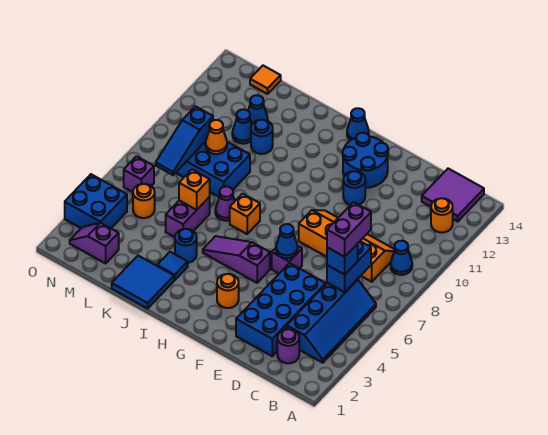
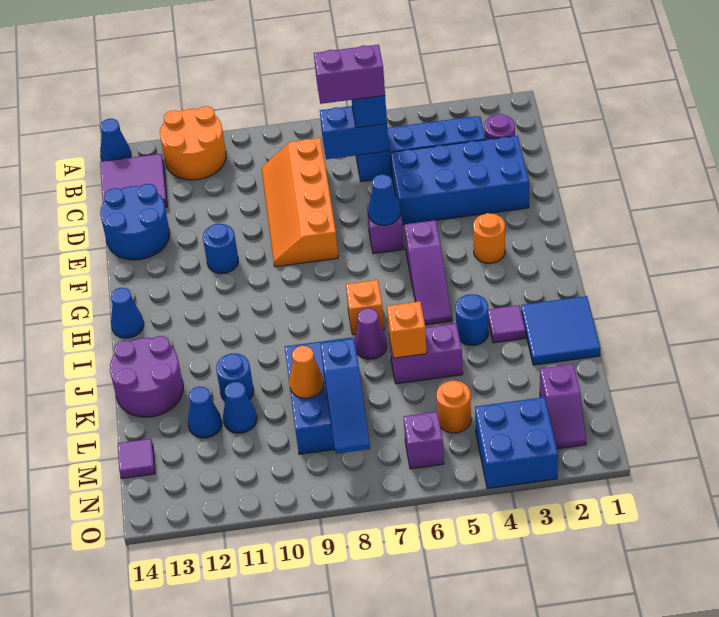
blue 1x1 cone [391,241,412,275] -> blue 1x1 cone moved to [100,119,131,161]
orange 1x1 round brick [431,198,453,232] -> orange 2x2 round brick [160,106,226,180]
blue 2x2 round brick [343,133,388,188] -> blue 2x2 round brick moved to [100,184,170,260]
blue 1x1 tile [157,252,188,280] -> purple 1x1 tile [488,305,525,343]
none -> purple 2x2 round brick [110,336,183,417]
blue 1x3 slope [156,107,213,175] -> blue 1x3 slope turned to [320,338,370,454]
orange 1x1 tile [250,66,281,94] -> purple 1x1 tile [118,439,155,478]

